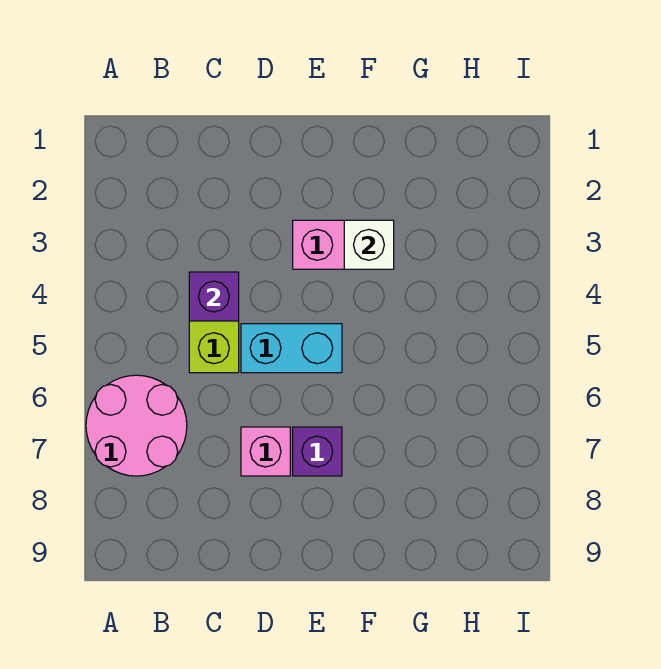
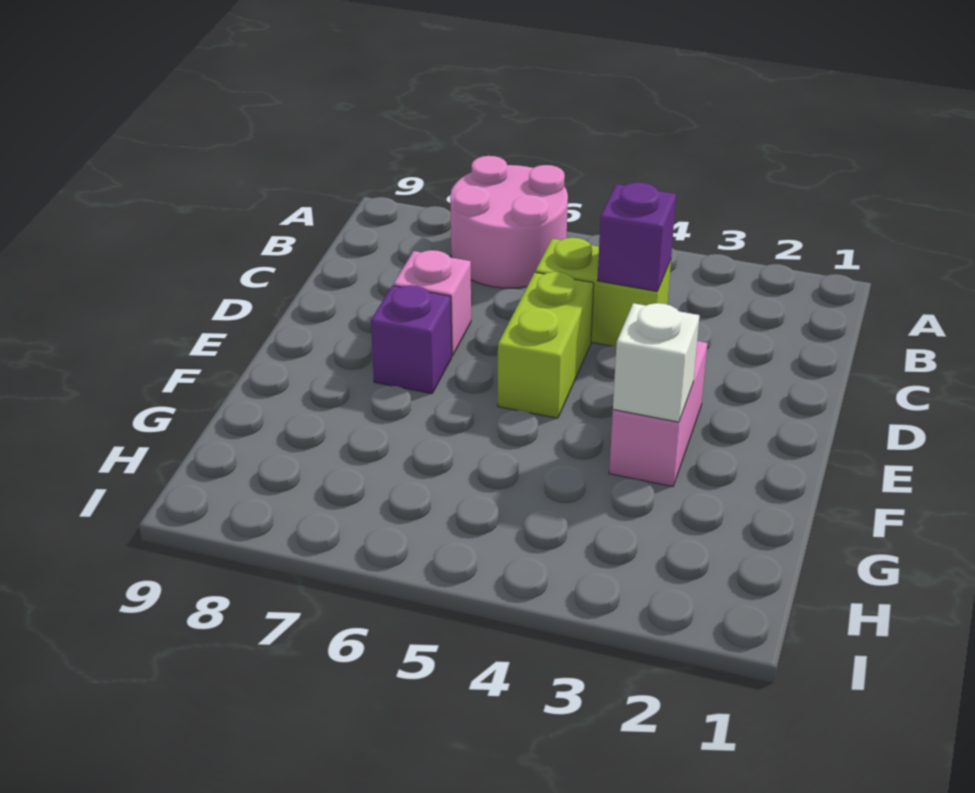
cyan 1x2 brick [241,324,342,373] -> lime 1x2 brick [498,272,594,418]

